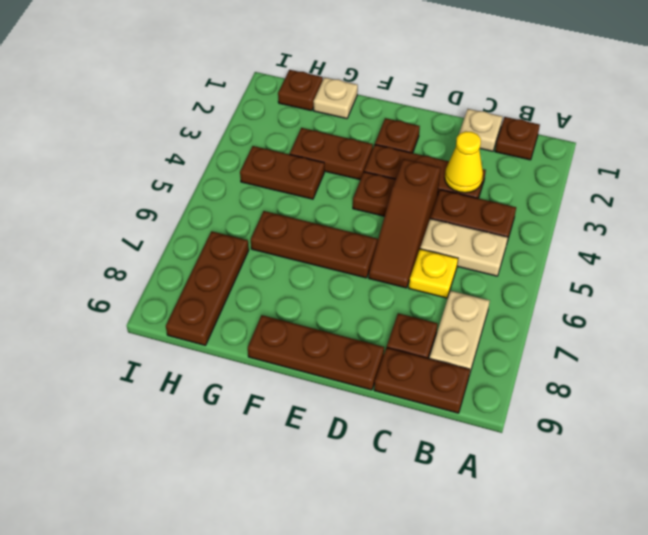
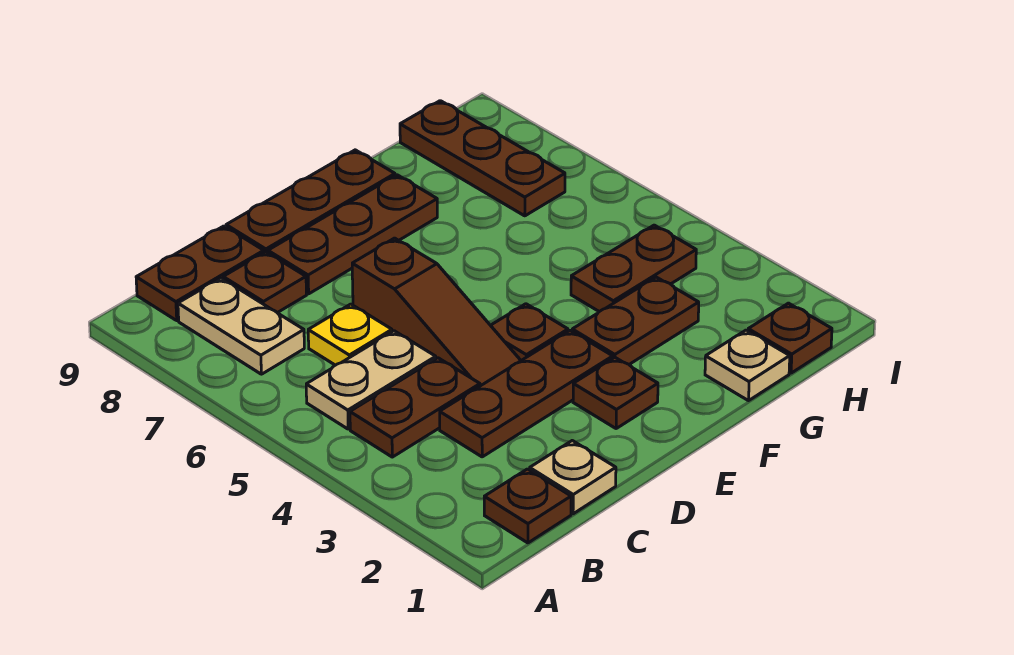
yellow 1x1 cone [445,131,483,193] -> none
brown 1x3 slope [369,159,441,288] -> brown 1x3 slope turned to [352,238,521,386]
brown 1x3 plate [251,211,378,278] -> brown 1x3 plate moved to [268,175,437,294]

